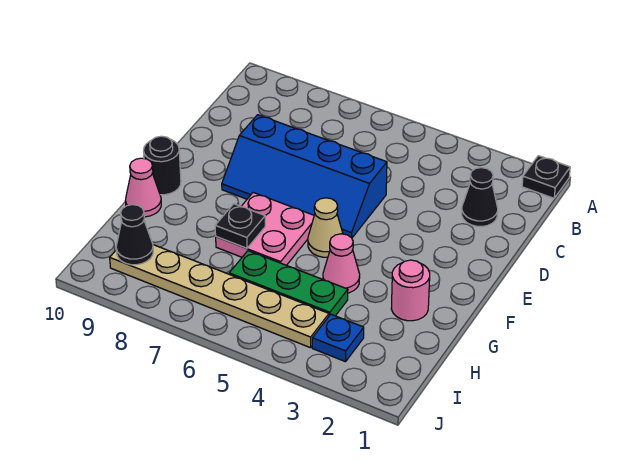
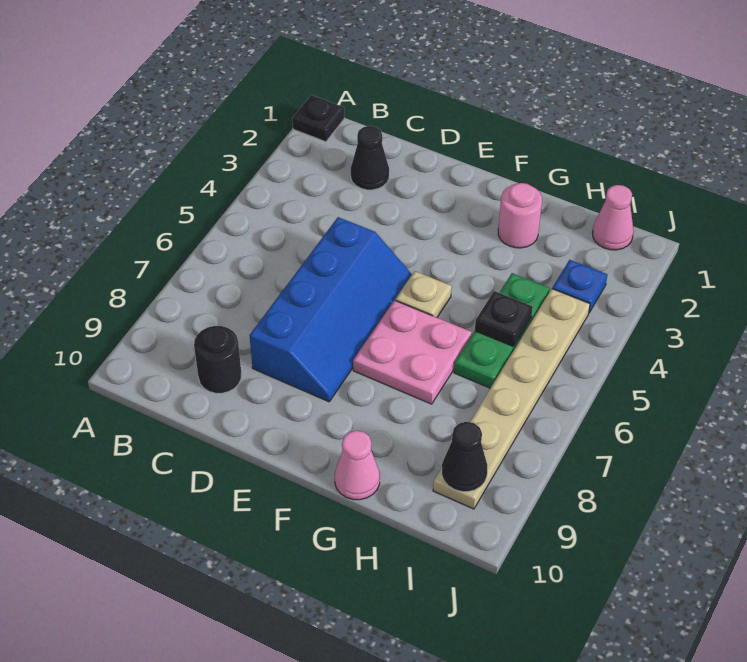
tan 1x1 cone [308,198,343,257] -> tan 1x1 plate [395,271,452,317]
black 1x1 round brick [144,136,181,195] -> black 1x1 round brick moved to [194,326,241,393]
pink 1x1 cone [323,234,360,293] -> pink 1x1 cone moved to [592,185,634,250]
black 1x1 plate [215,204,265,248] -> black 1x1 plate moved to [475,291,533,346]

